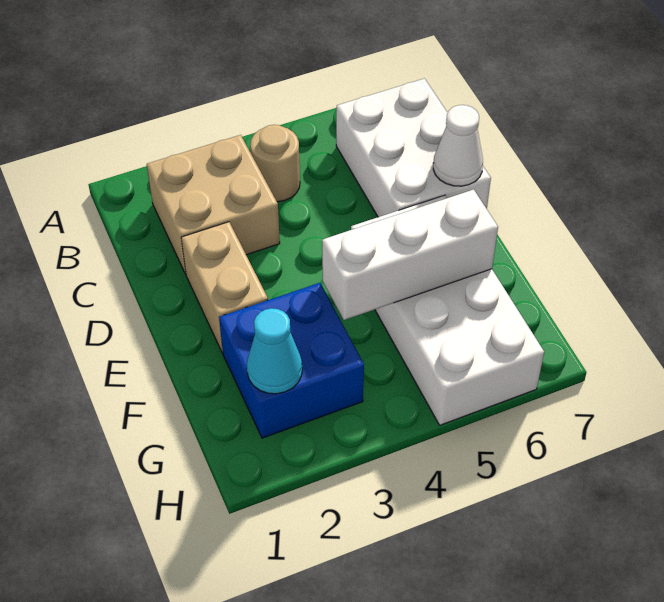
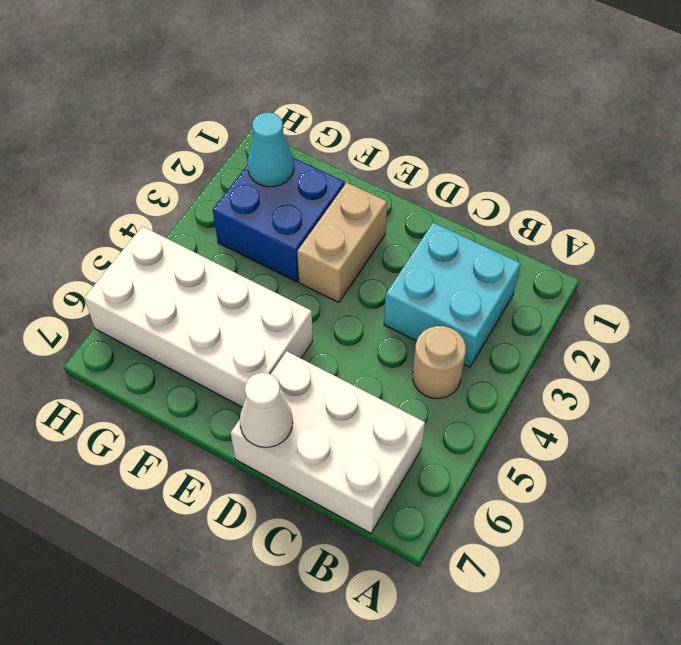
tan 2x2 brick [147,135,280,274] -> cyan 2x2 brick [384,223,521,367]
tan 1x2 brick [181,222,268,353] -> tan 1x2 brick turned to [297,183,387,302]
white 1x3 brick [322,189,498,320] -> none

